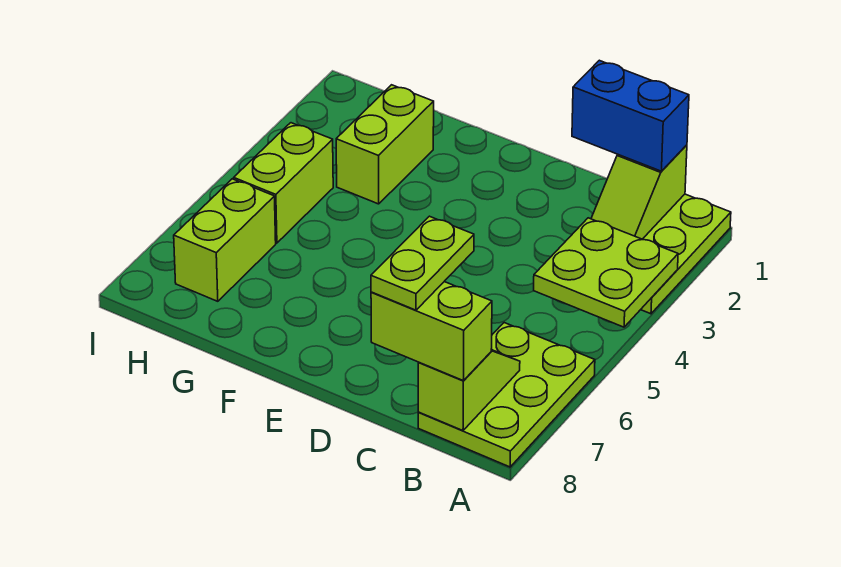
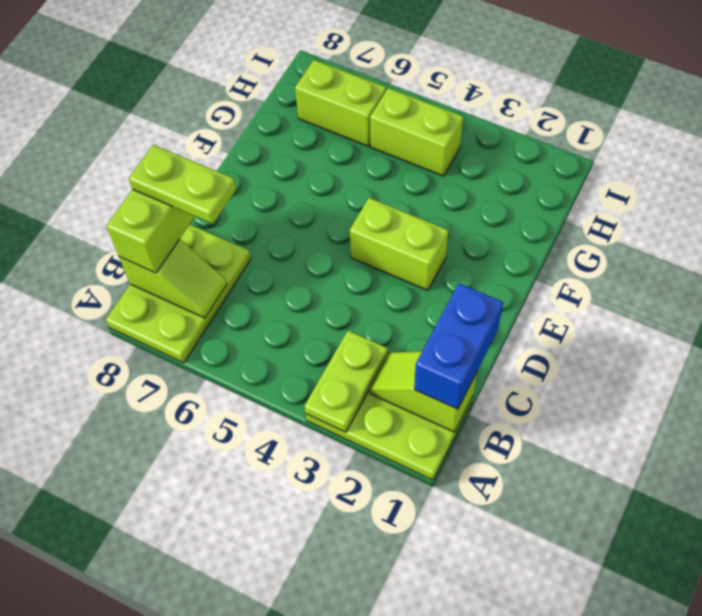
lime 2x2 plate [534,218,678,327] -> lime 1x2 plate [304,331,388,432]
lime 2x3 plate [418,323,595,467] -> lime 2x3 plate turned to [106,225,251,363]
lime 1x2 brick [336,85,434,204] -> lime 1x2 brick moved to [350,198,448,290]

